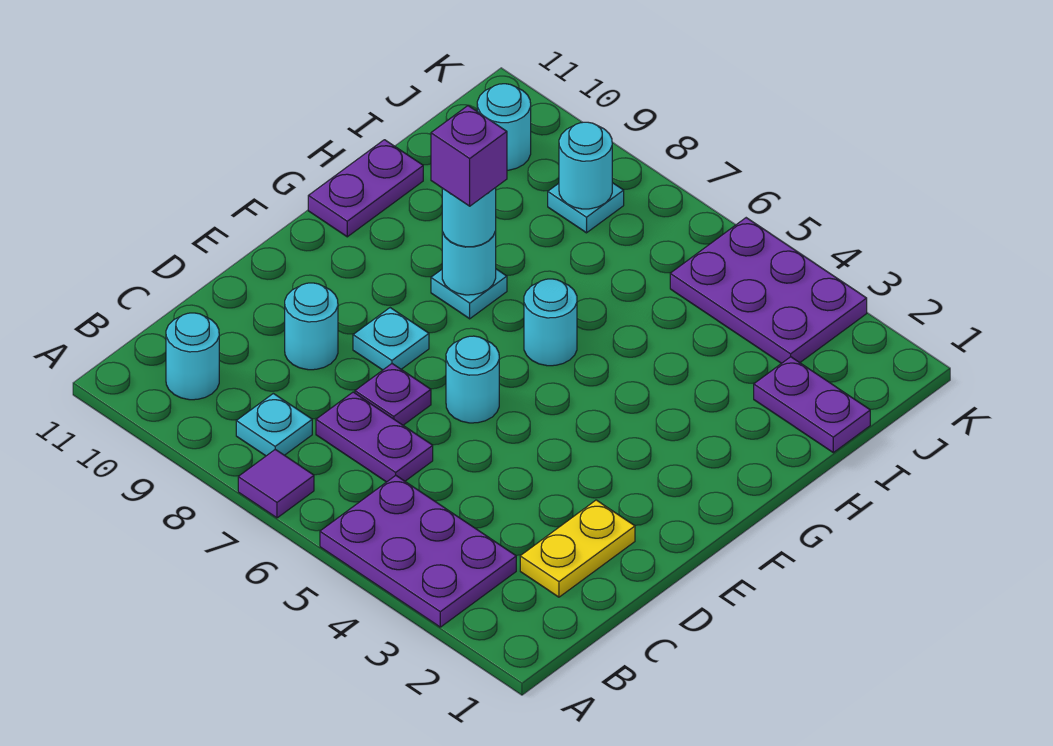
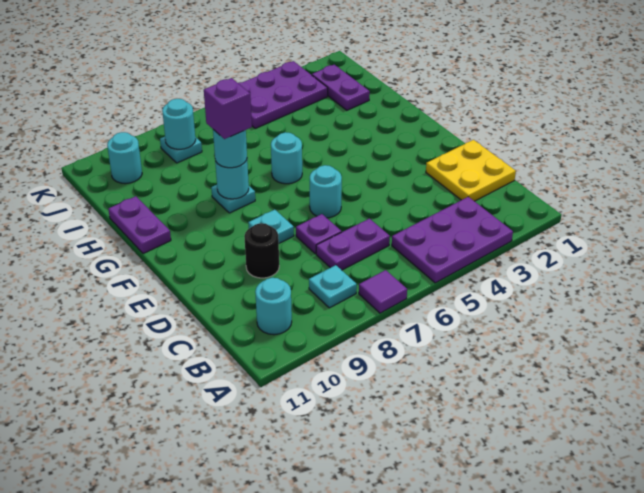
yellow 1x2 plate [520,500,635,597] -> yellow 2x2 plate [426,140,516,201]
cyan 1x1 round brick [285,283,338,370] -> black 1x1 round brick [244,223,279,278]
purple 1x2 plate [754,357,870,453] -> purple 1x2 plate turned to [312,65,370,110]

